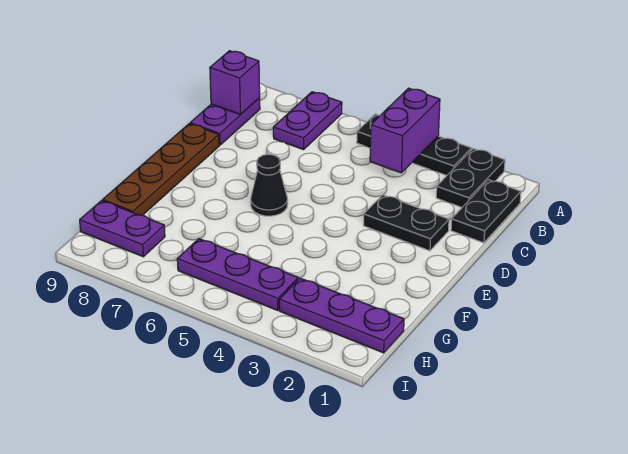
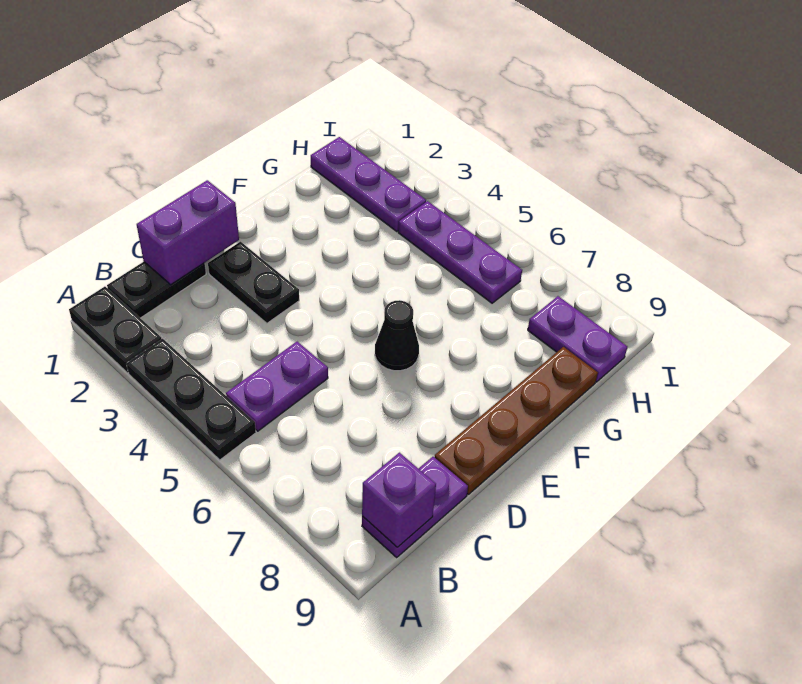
black 1x2 plate [436,149,505,207] -> black 1x2 plate turned to [69,287,162,373]
purple 1x2 brick [370,88,440,173] -> purple 1x2 brick moved to [137,180,239,284]
purple 1x2 plate [273,92,342,150] -> purple 1x2 plate moved to [226,342,328,431]

